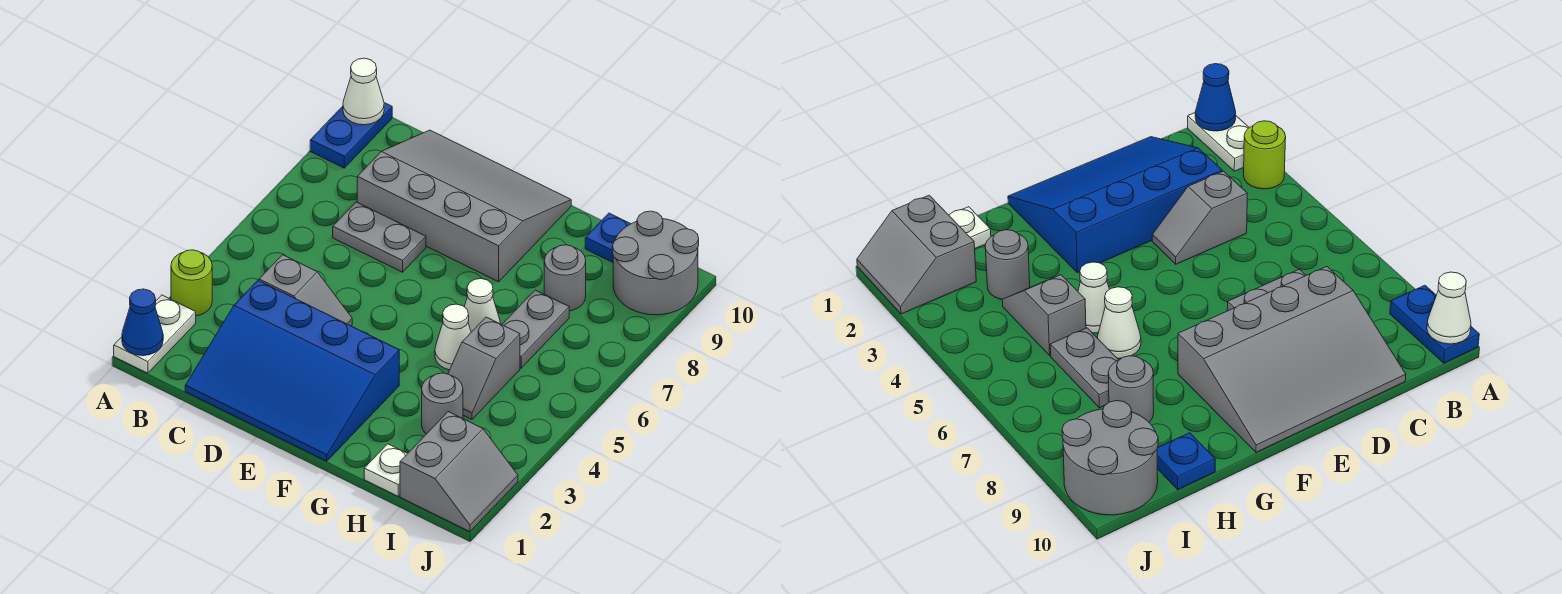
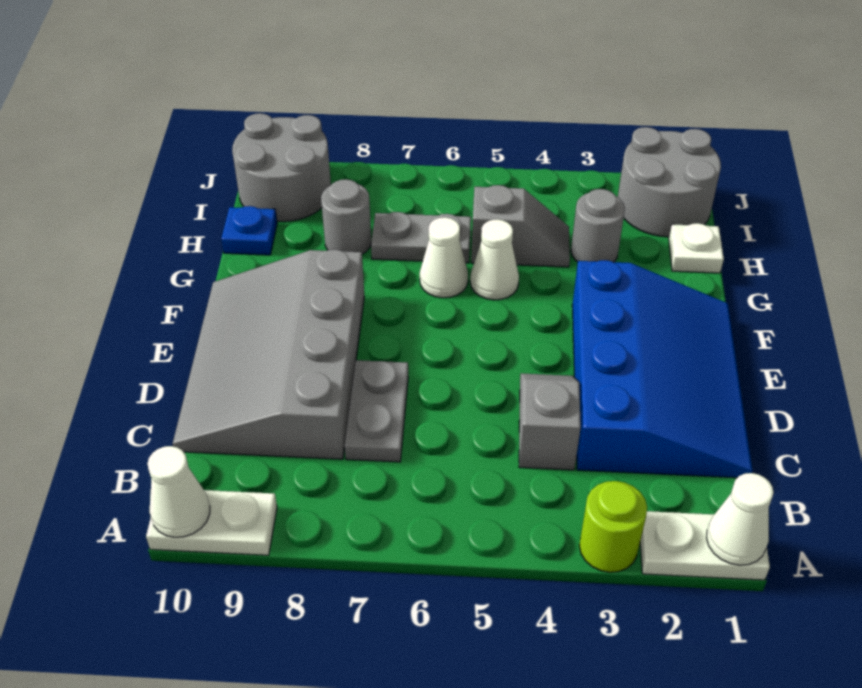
blue 1x1 cone [122,289,163,356] -> white 1x1 cone [706,473,774,565]
blue 1x2 plate [310,103,392,168] -> white 1x2 plate [146,490,277,555]
grey 2x2 slope [400,412,518,532] -> grey 2x2 round brick [618,127,721,237]

